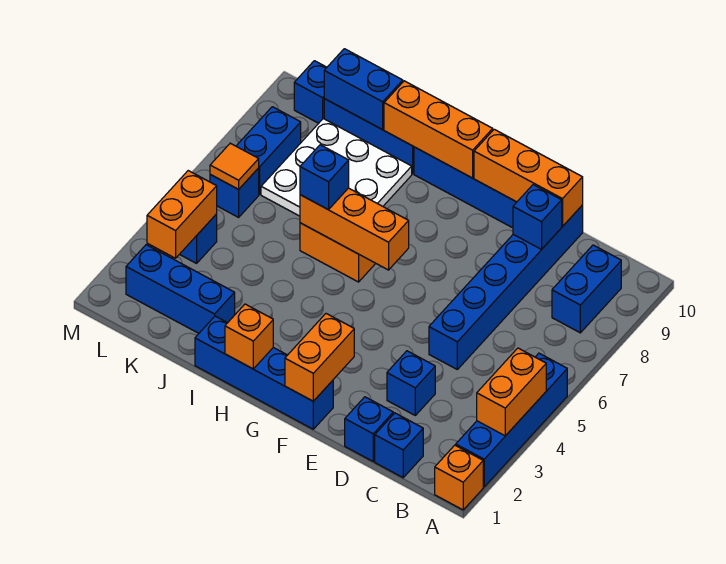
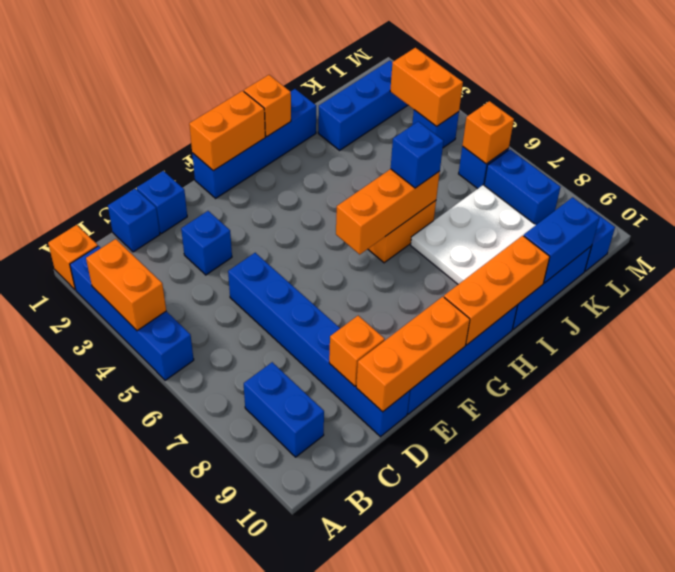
blue 1x1 brick [513,185,562,249] -> orange 1x1 brick [329,316,385,386]
orange 1x2 brick [285,314,354,401] -> orange 1x2 brick turned to [189,91,265,171]
orange 1x1 tile [210,143,259,189] -> orange 1x1 brick [462,101,514,164]

